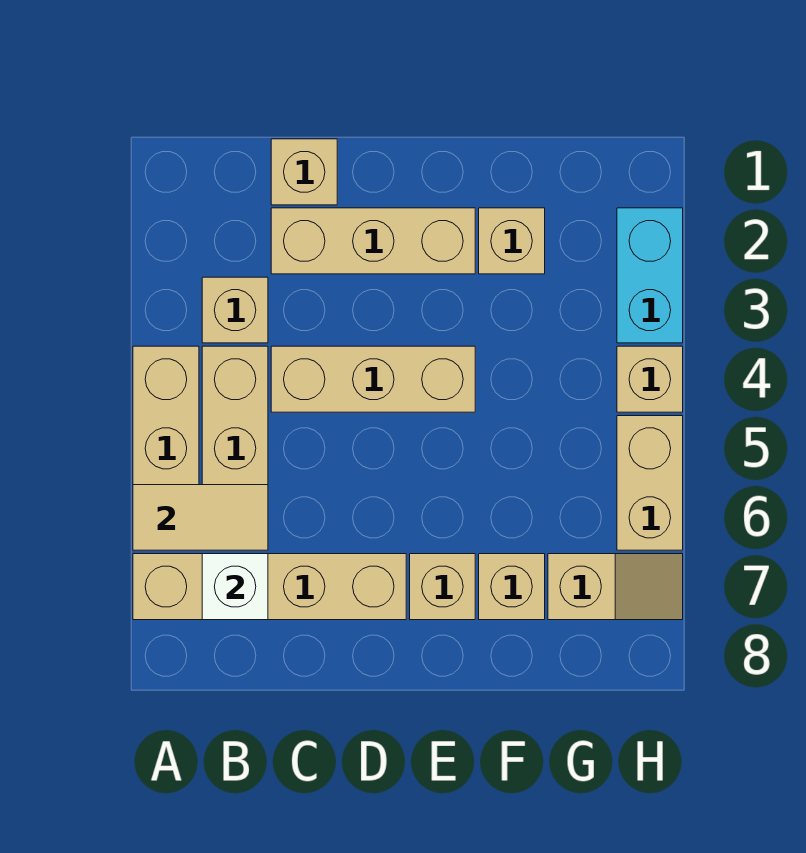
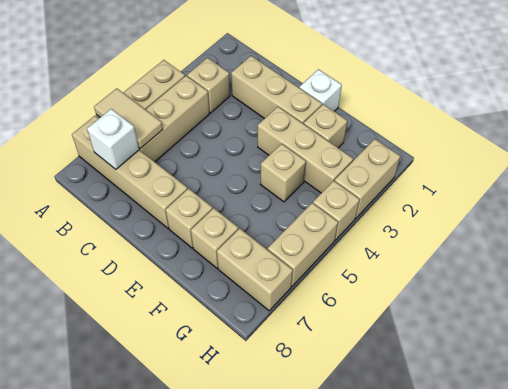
tan 1x1 brick [271,139,337,205] -> tan 1x1 brick moved to [261,144,306,202]
tan 1x3 brick [271,346,475,412] -> tan 1x3 brick moved to [258,107,353,193]
none -> white 1x1 brick [299,69,342,111]
tan 1x2 slope [548,554,683,620] -> tan 1x2 brick [217,228,293,311]
cyan 1x2 brick [617,208,683,343] -> tan 1x2 brick [335,139,400,218]

